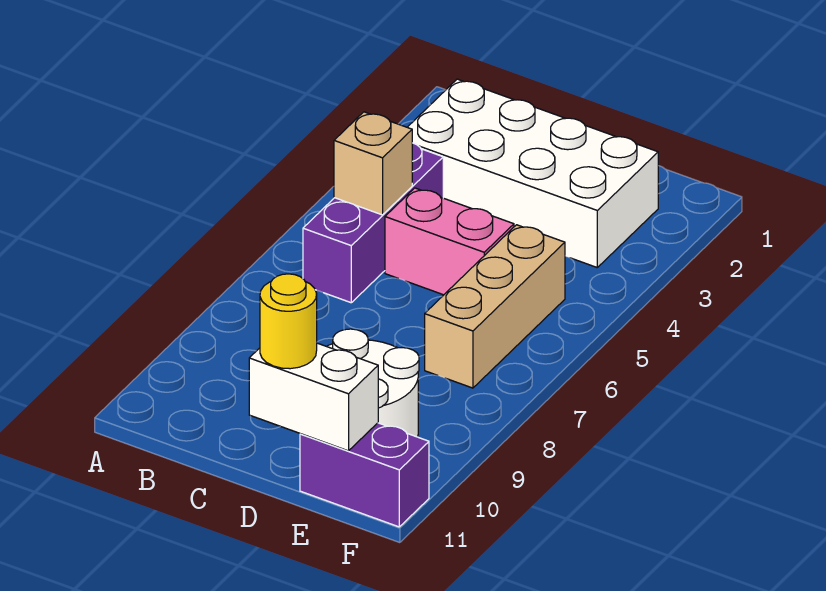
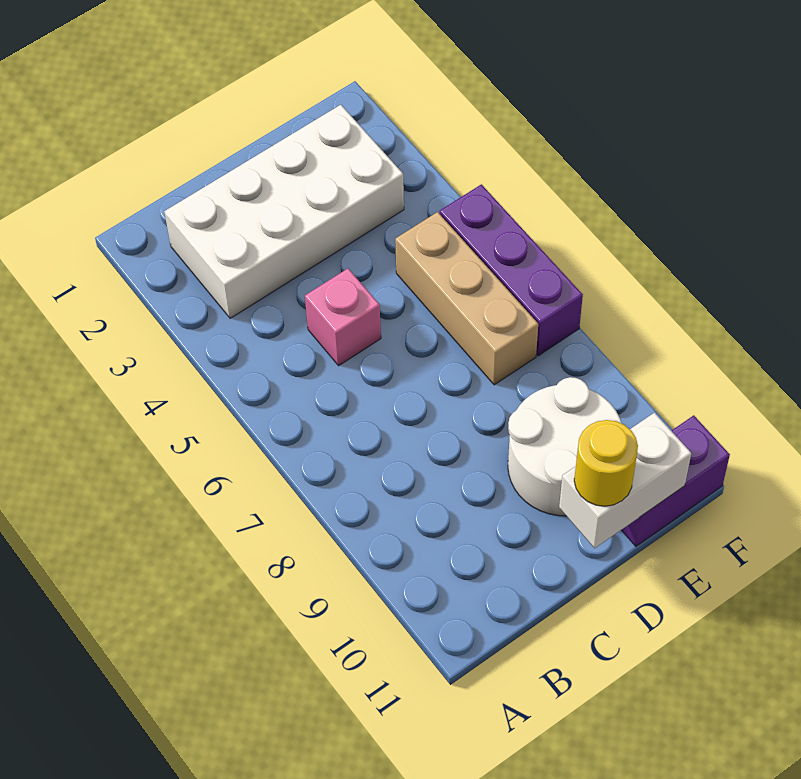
purple 1x3 brick [303,143,443,303] -> purple 1x3 brick moved to [440,184,583,356]
tan 1x1 brick [334,112,412,215] -> none
pink 1x2 brick [385,188,514,295] -> pink 1x1 brick [305,269,381,366]

